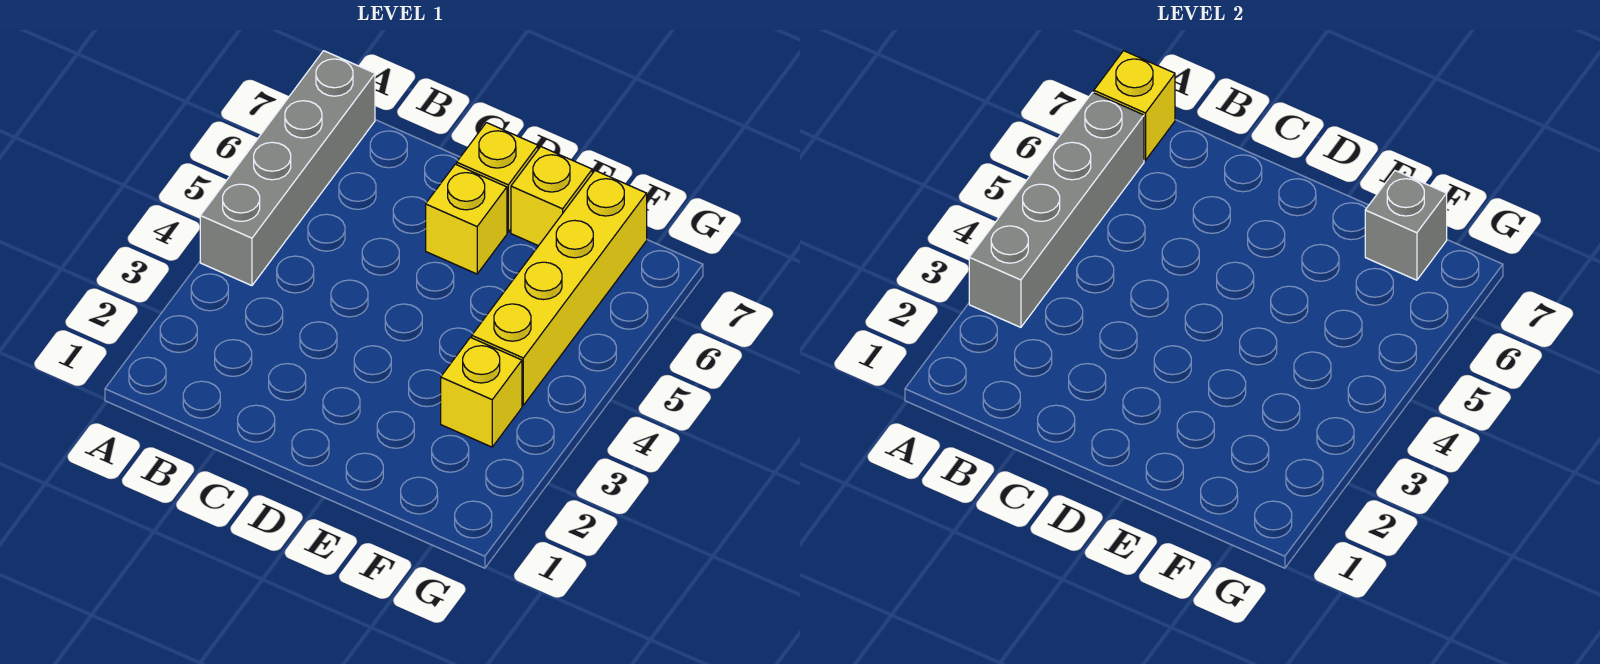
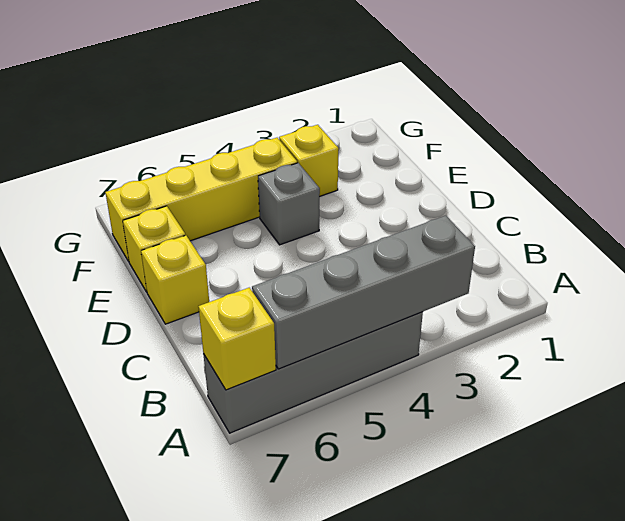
yellow 1x1 brick [426,164,507,274] -> none
grey 1x1 brick [1365,171,1447,280] -> grey 1x1 brick moved to [258,163,320,245]

